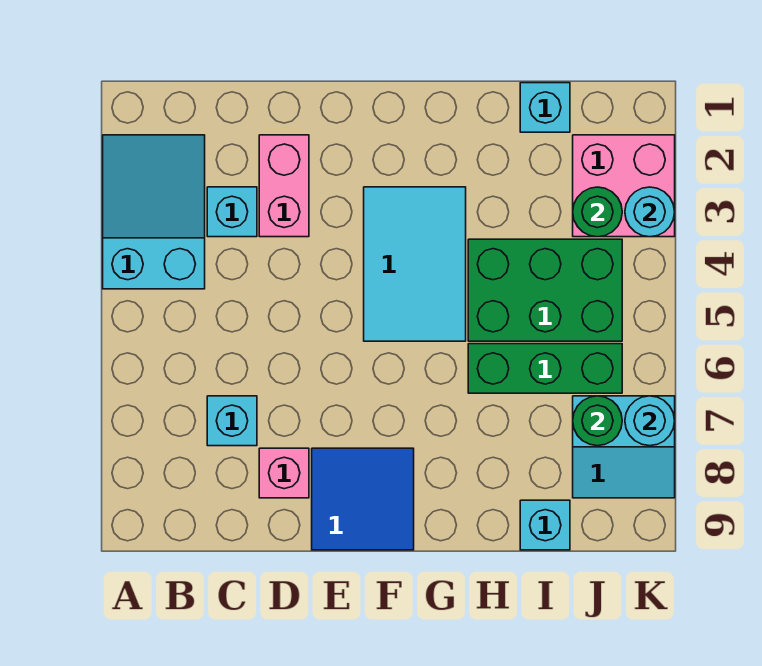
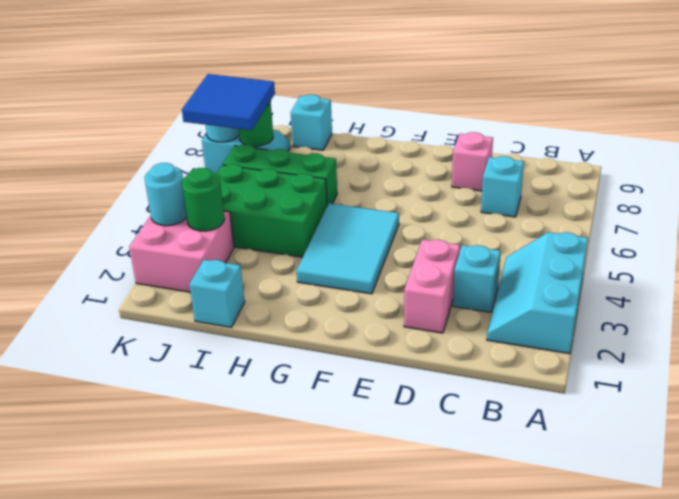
cyan 2x3 slope [103,135,205,289] -> cyan 2x3 slope turned to [487,232,588,354]
blue 2x2 tile [312,448,414,550] -> blue 2x2 tile moved to [182,74,275,130]

